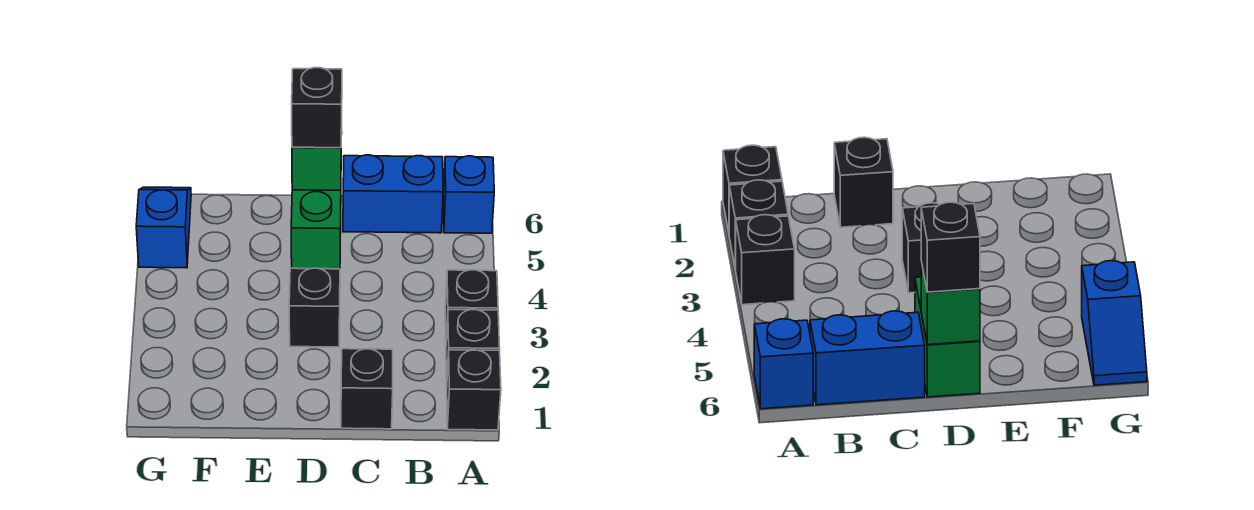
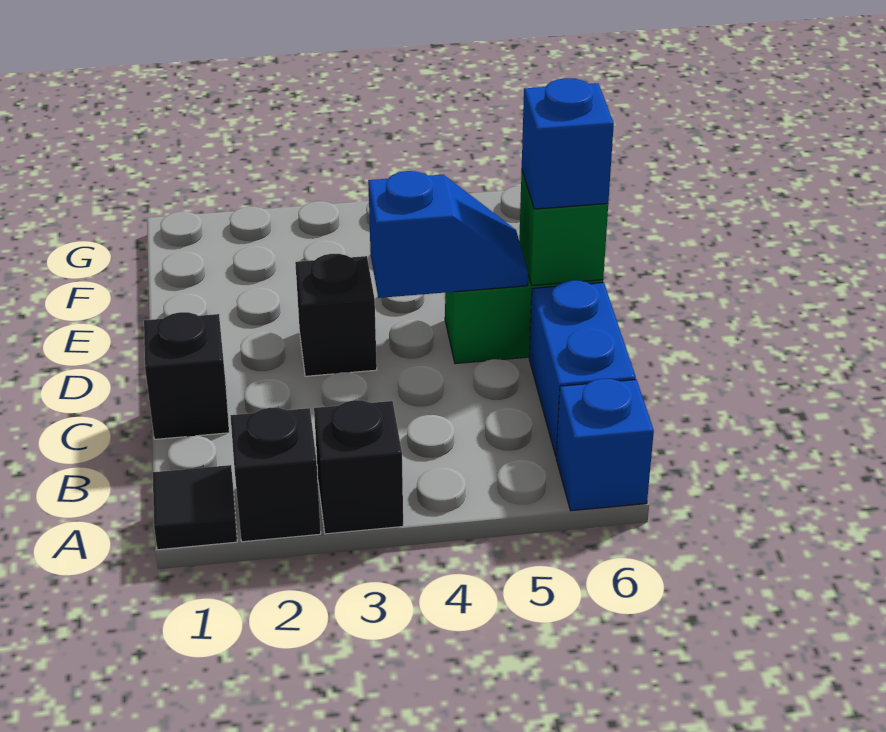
black 1x1 brick [447,350,501,430] -> black 1x1 tile [153,465,237,550]
black 1x1 brick [292,68,342,148] -> blue 1x1 brick [522,78,614,209]
blue 1x2 slope [136,187,191,268] -> blue 1x2 slope moved to [368,171,528,298]

